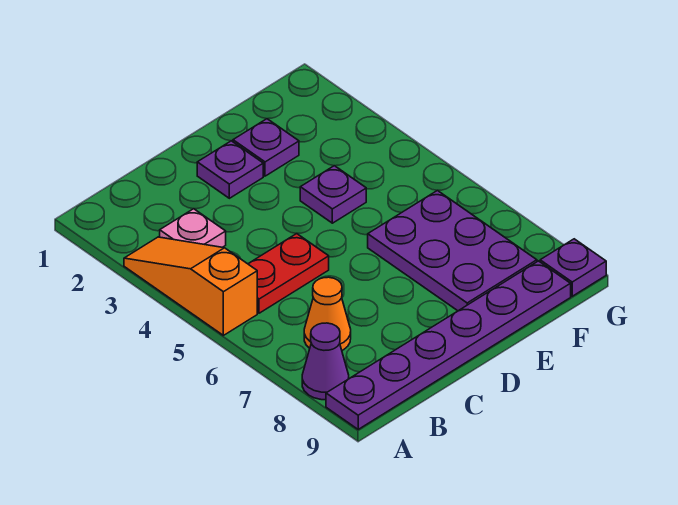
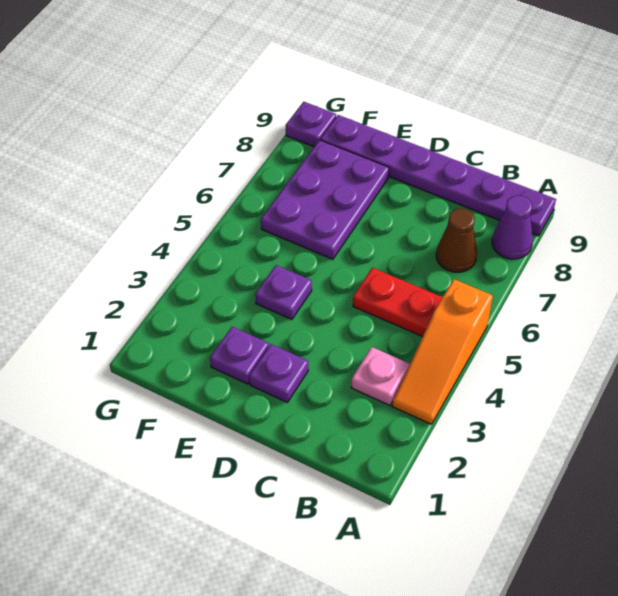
orange 1x1 cone [304,277,351,350] -> brown 1x1 cone [436,208,477,272]

